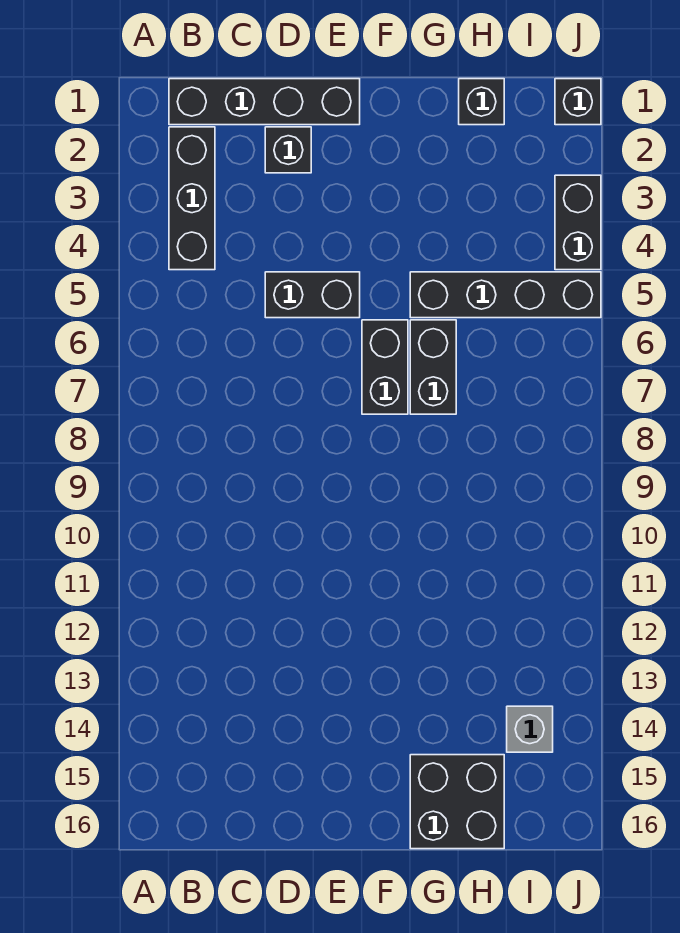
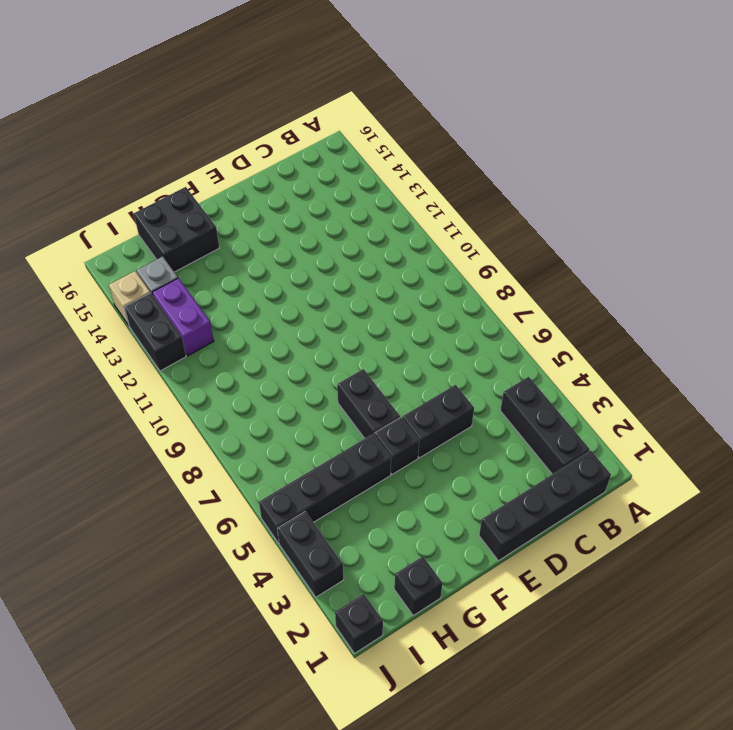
black 1x1 brick [265,127,311,173] -> black 1x1 brick moved to [374,417,419,474]
black 1x2 brick [410,320,456,414] -> black 1x2 brick moved to [124,293,186,371]
none -> purple 1x2 brick [152,278,214,356]
none -> tan 1x1 brick [109,271,150,325]

